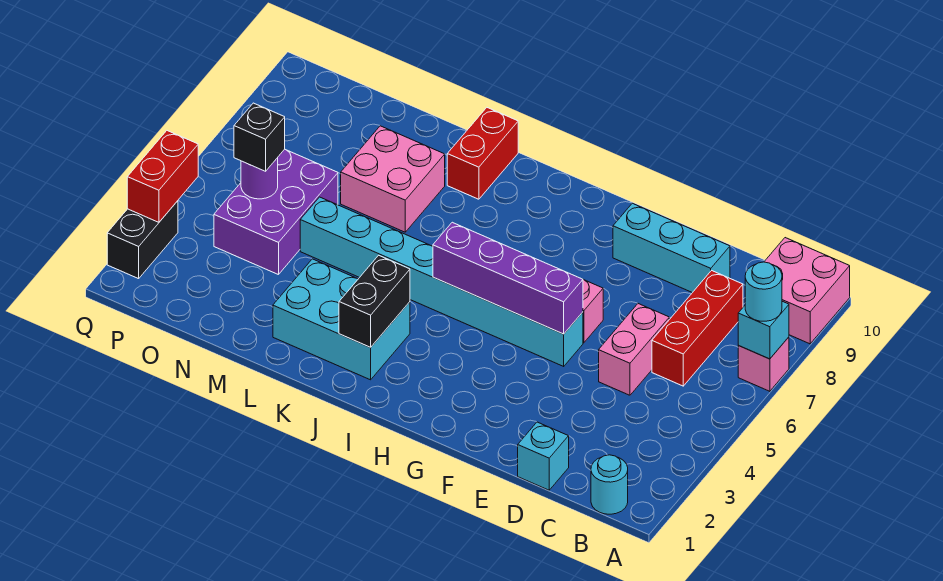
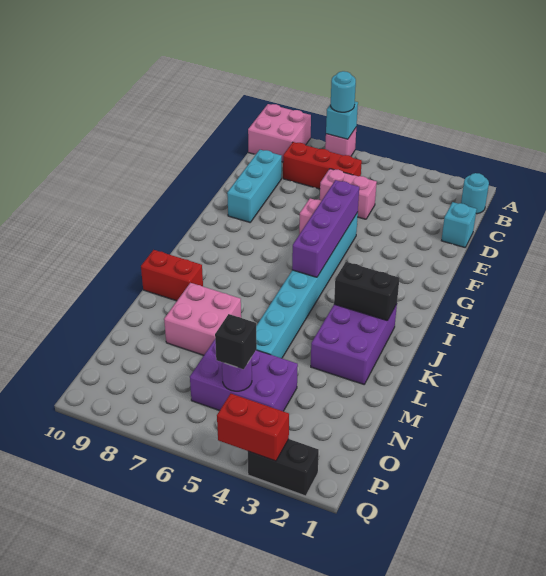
cyan 2x3 brick [273,259,410,380] -> purple 2x3 brick [311,304,397,384]

